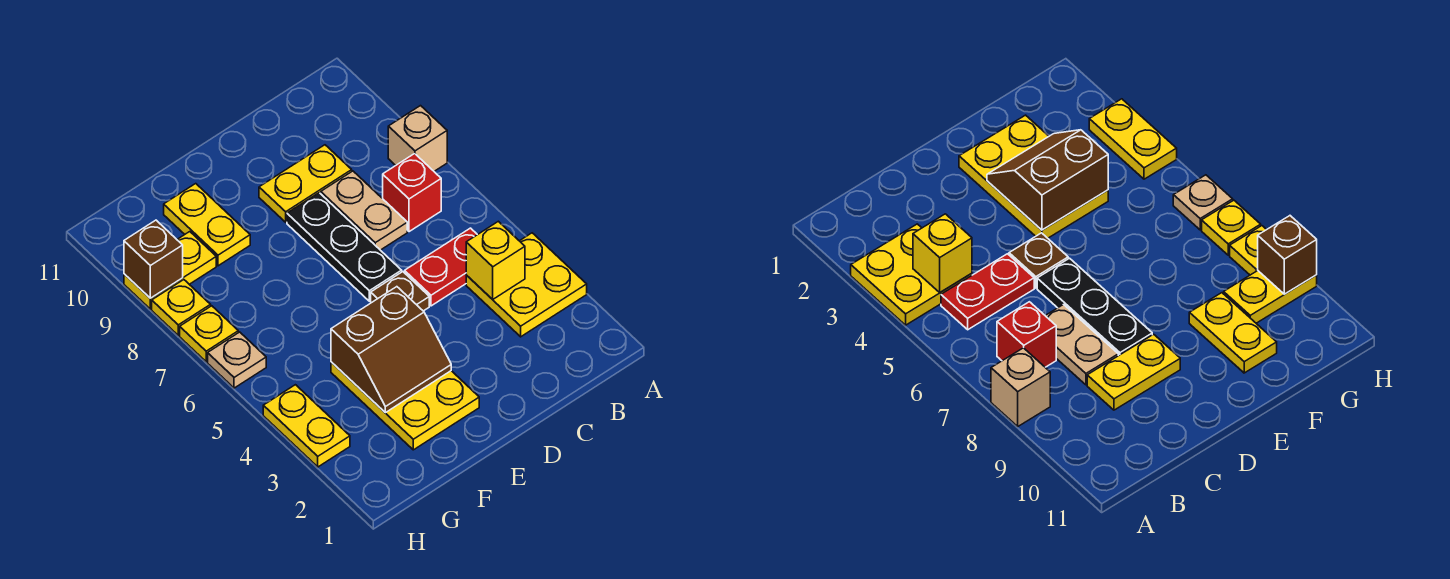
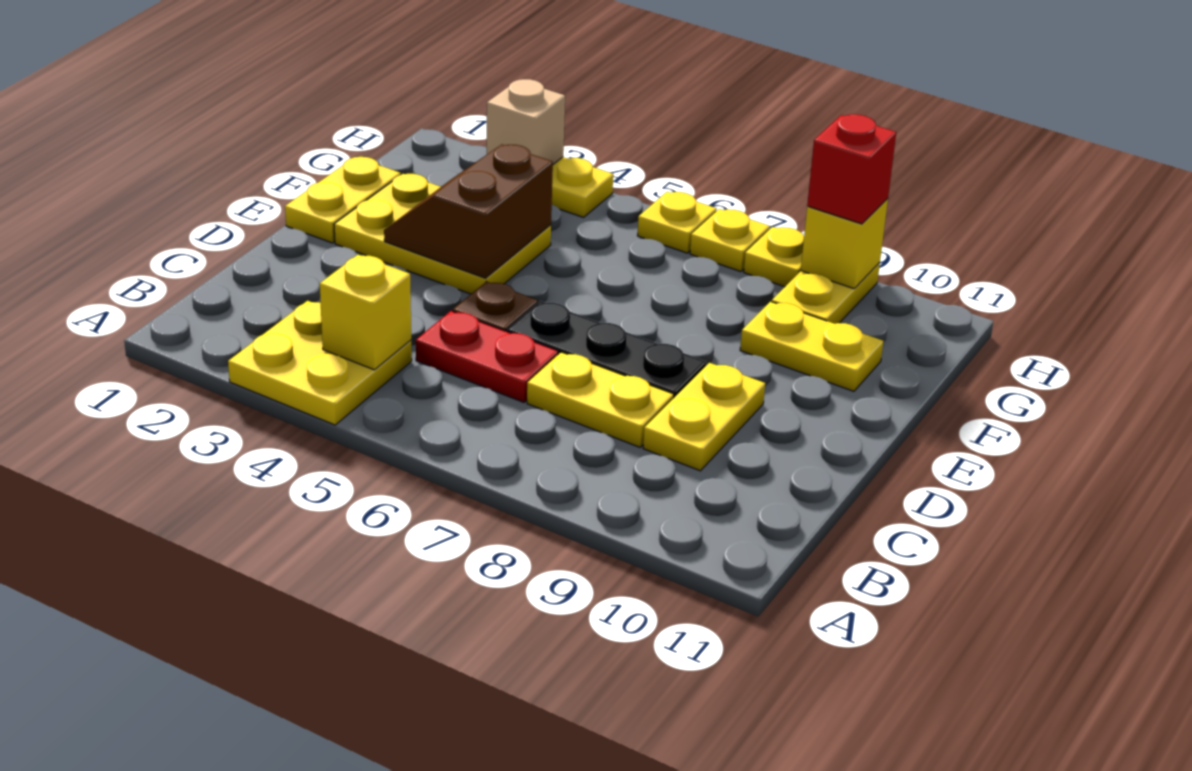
tan 1x1 brick [388,106,447,171] -> tan 1x1 brick moved to [487,79,565,164]
red 1x2 plate [405,228,477,306] -> red 1x2 plate turned to [416,311,558,402]
red 1x1 brick [383,154,441,232] -> red 1x1 brick moved to [807,114,896,224]
tan 1x2 plate [321,171,407,250] -> yellow 1x2 plate [527,352,674,447]
none -> yellow 1x2 plate [285,157,401,243]
tan 1x1 plate [208,332,266,388] -> yellow 1x1 plate [637,192,716,253]
brown 1x1 brick [124,220,183,298] -> yellow 1x1 brick [801,198,888,289]

